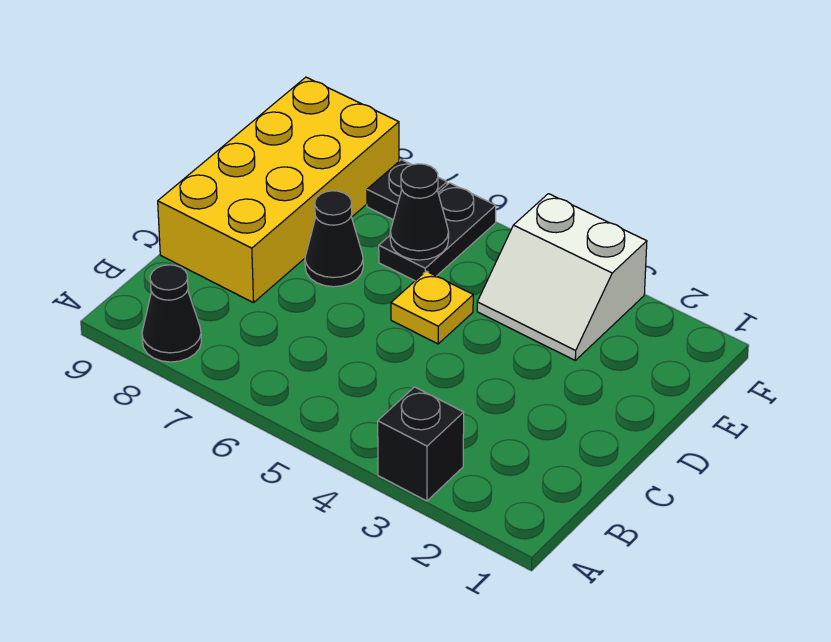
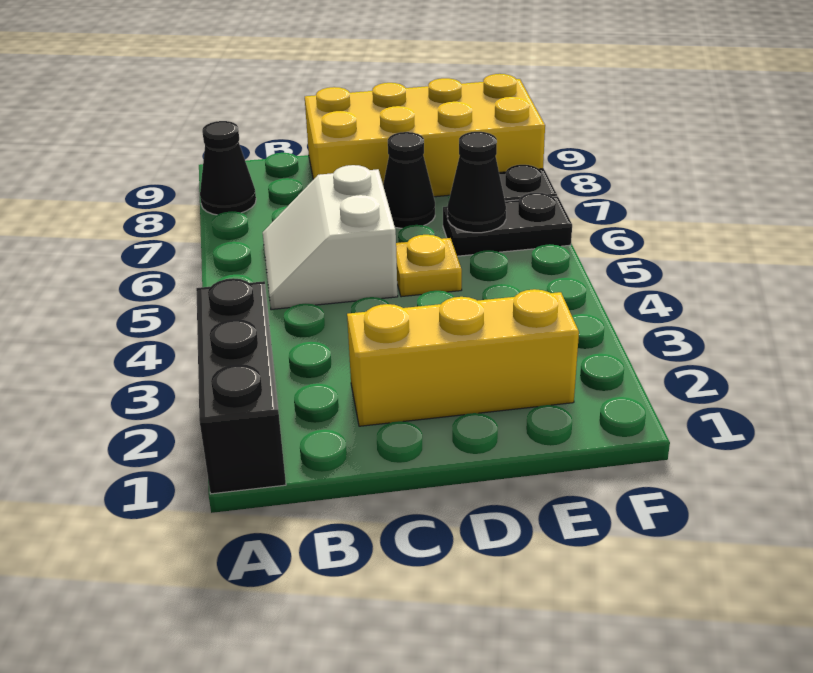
black 1x1 brick [378,387,464,501] -> black 1x3 brick [196,278,286,494]
none -> yellow 1x3 brick [347,289,579,426]
white 2x2 slope [477,194,647,360] -> white 2x2 slope moved to [263,165,398,309]

